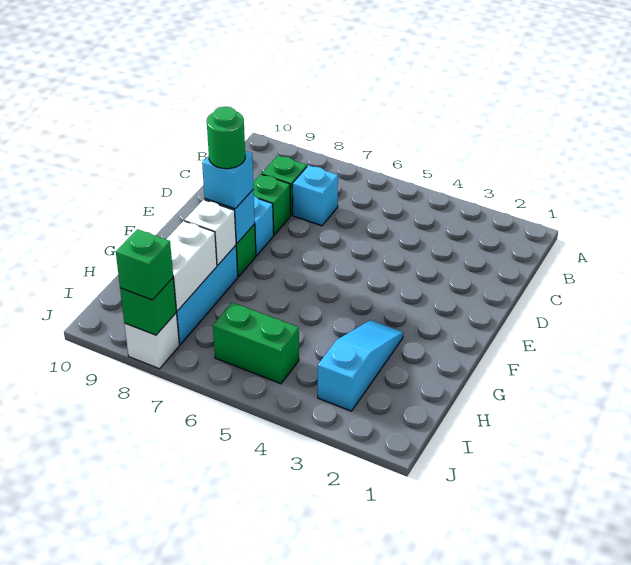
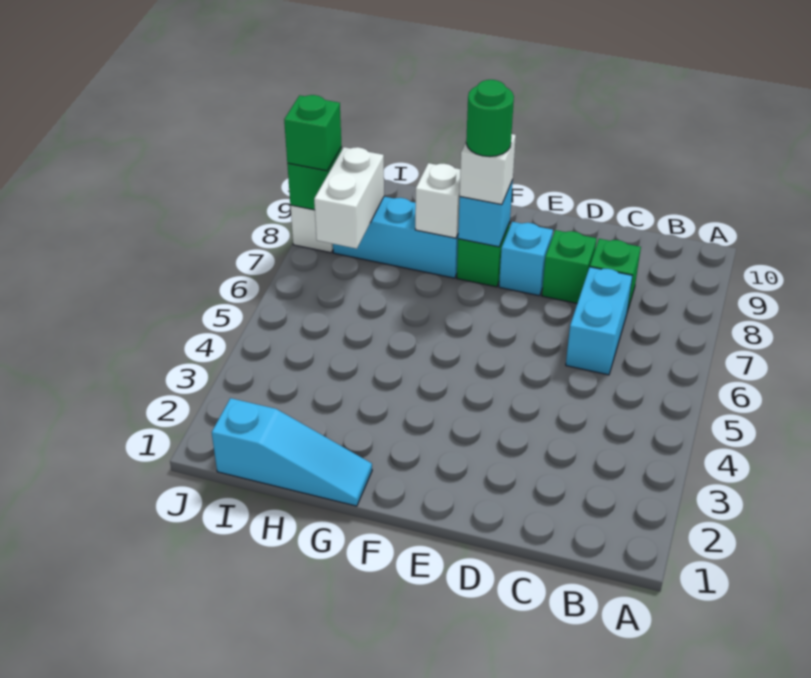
cyan 1x1 brick [292,165,338,226] -> cyan 1x2 brick [566,267,633,375]
cyan 1x1 brick [202,151,253,209] -> white 1x1 brick [460,134,516,205]
cyan 1x3 slope [318,320,403,411] -> cyan 1x3 slope moved to [212,398,372,506]
white 1x2 brick [166,221,217,311] -> white 1x2 brick turned to [314,147,384,249]
green 1x2 brick [213,302,299,384] -> none

